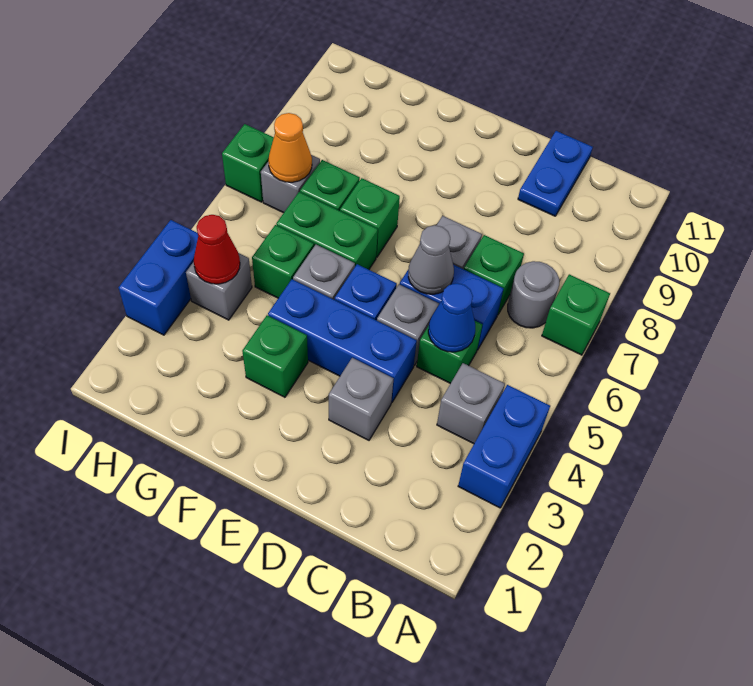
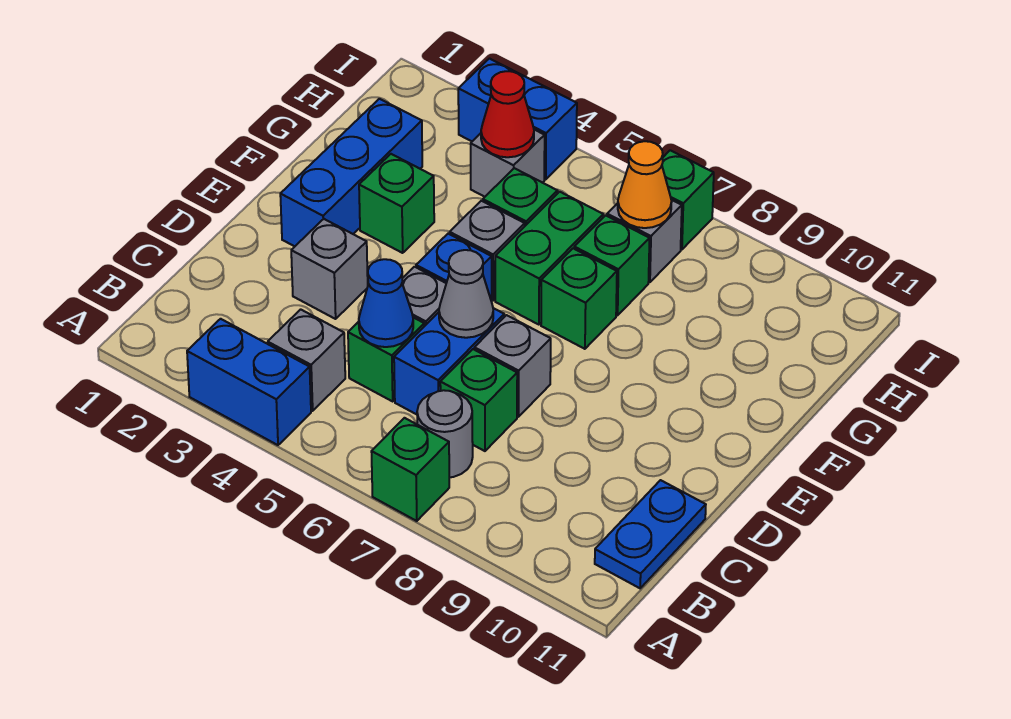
blue 1x2 plate [518,131,593,216] -> blue 1x2 plate turned to [595,480,706,588]
blue 1x3 brick [268,279,417,402] -> blue 1x3 brick moved to [280,99,422,246]

